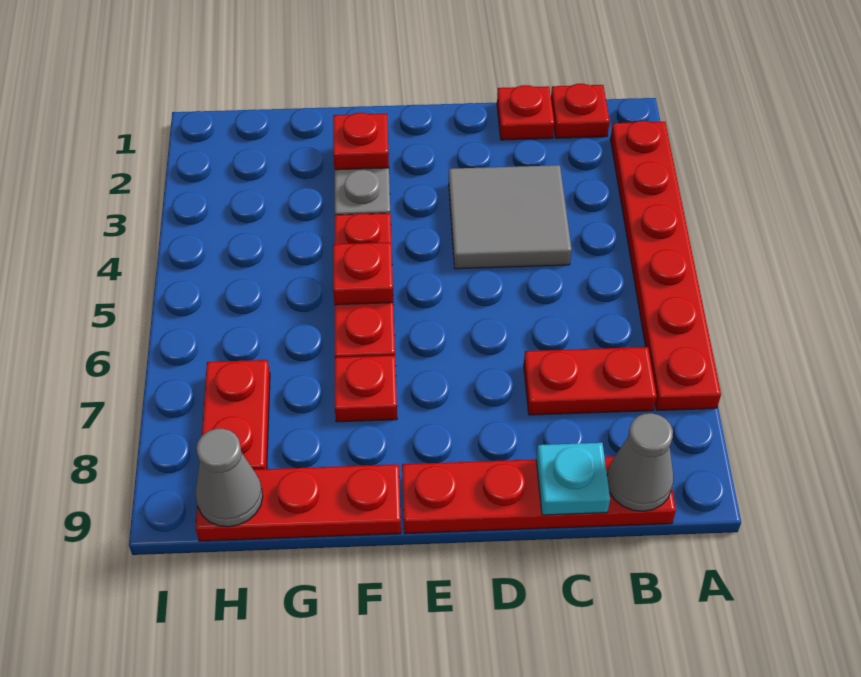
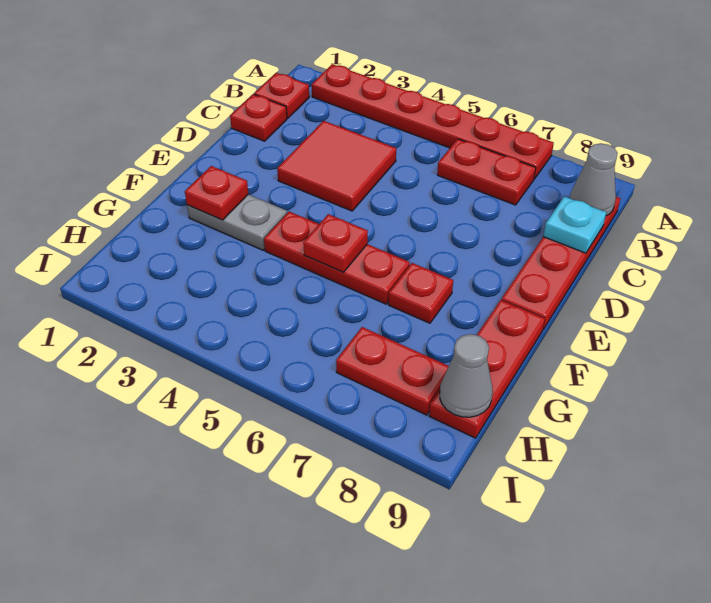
red 1x2 plate [524,347,657,415] -> red 1x2 plate turned to [437,139,536,205]
grey 2x2 tile [449,165,572,269] -> red 2x2 tile [277,121,396,211]

